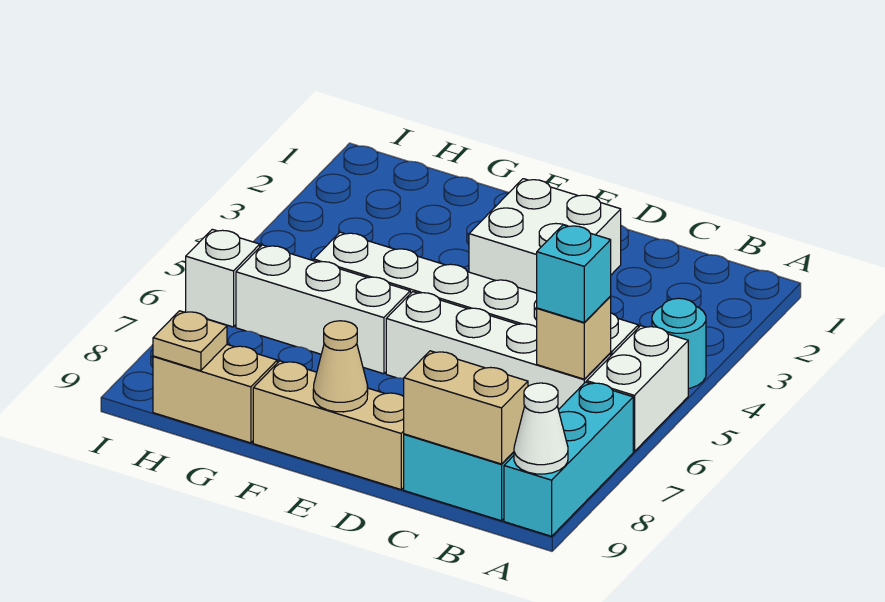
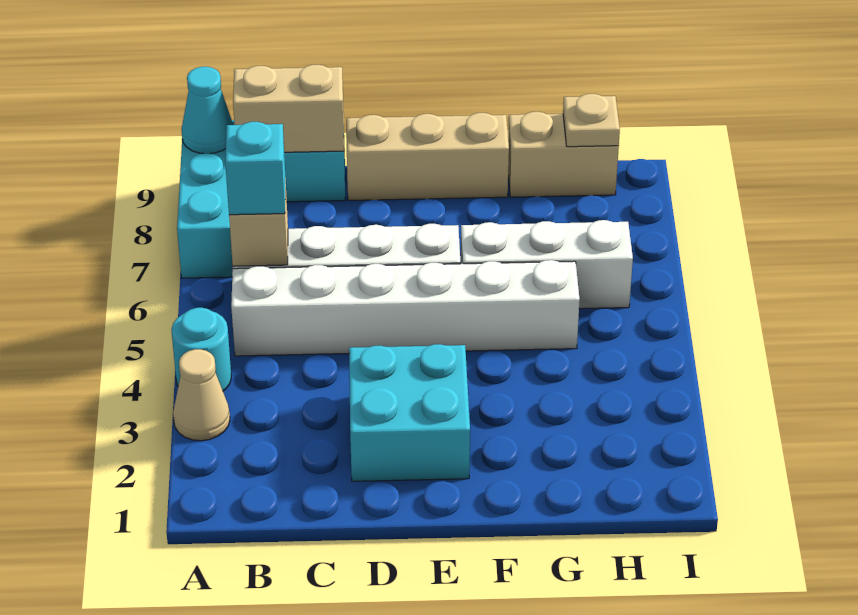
white 1x2 brick [587,326,688,452] -> none
white 1x1 cone [514,383,568,474] -> cyan 1x1 cone [182,67,233,154]
white 2x2 brick [469,179,621,293] -> cyan 2x2 brick [349,344,470,481]
tan 1x1 cone [313,321,368,412] -> tan 1x1 cone moved to [173,349,230,441]
white 1x1 brick [186,229,260,327] -> none

